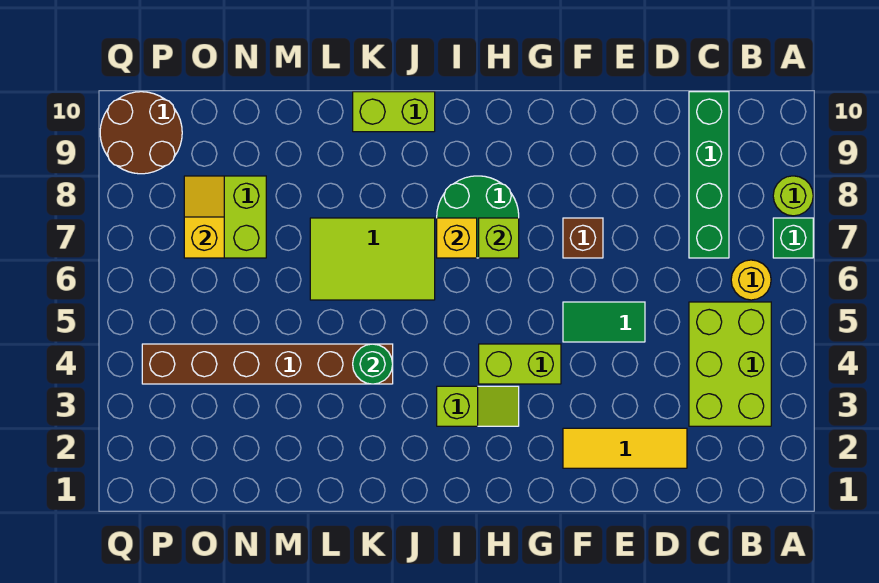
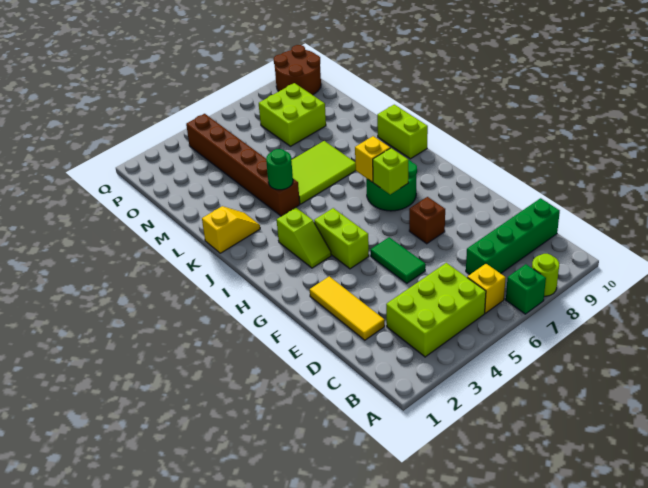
yellow 1x1 round brick [731,260,771,300] -> yellow 1x1 brick [467,264,506,313]
lime 2x3 tile [310,218,435,300] -> lime 2x3 tile turned to [291,141,356,204]
yellow 1x2 slope [184,176,224,258] -> yellow 1x2 slope moved to [202,206,260,253]

